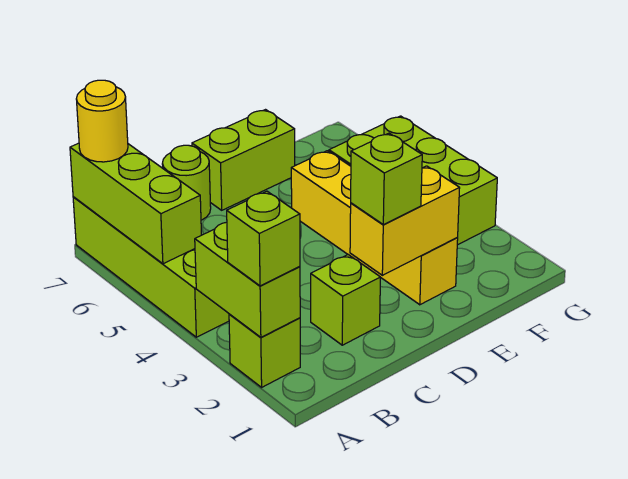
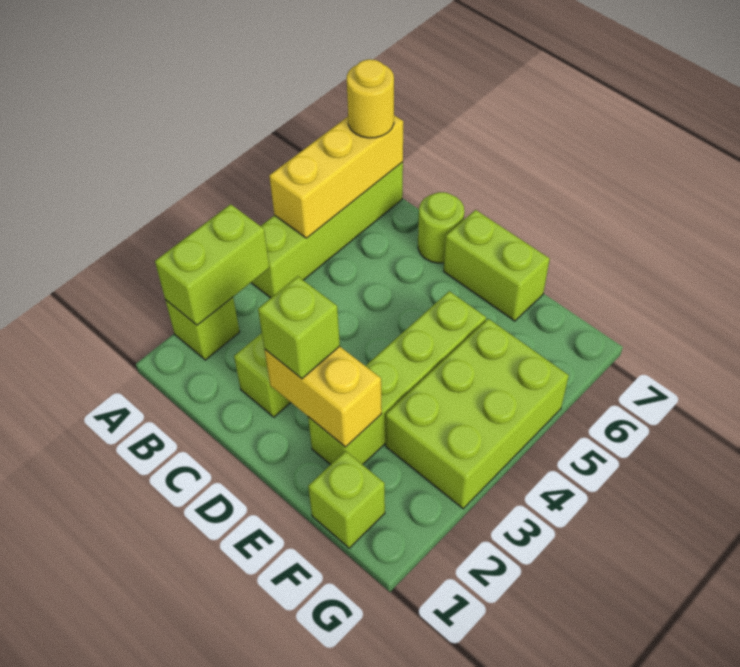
lime 1x1 brick [227,191,300,286] -> lime 1x1 brick moved to [308,451,385,548]
lime 1x3 brick [70,143,201,264] -> yellow 1x3 brick [269,115,403,238]
yellow 1x4 brick [291,151,458,305] -> lime 1x4 brick [308,291,486,465]

